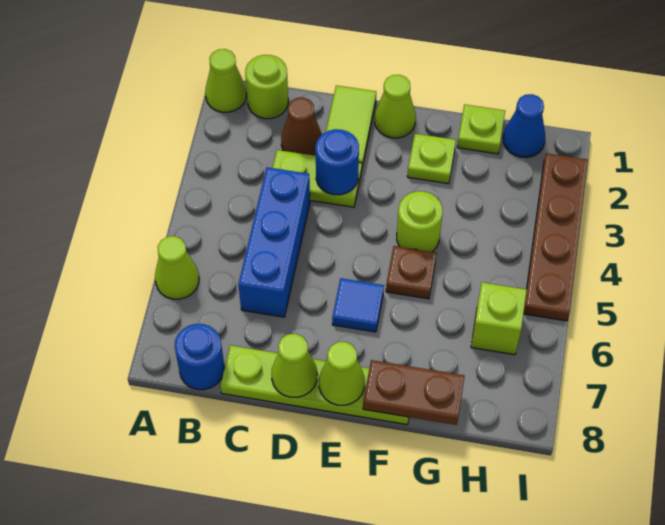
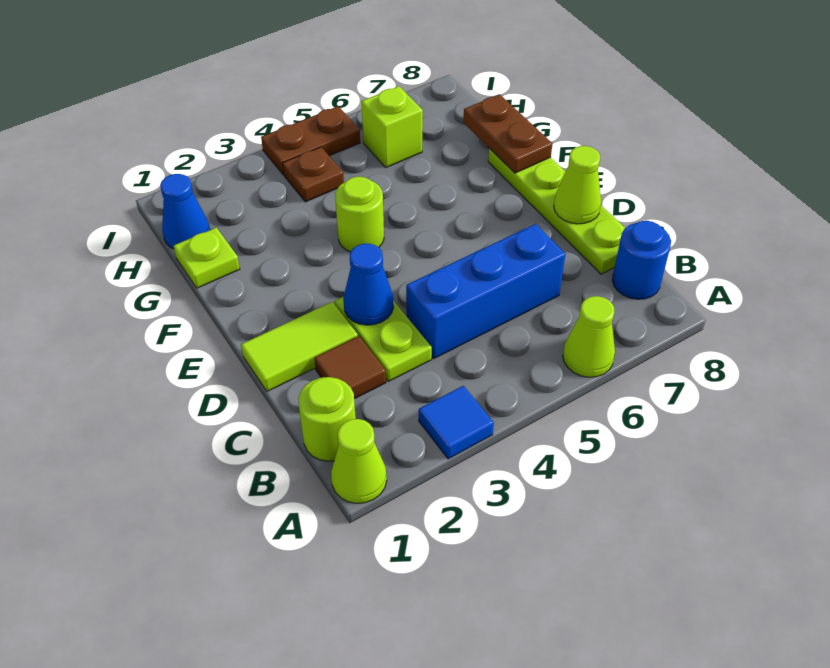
brown 1x1 cone [281,97,322,156] -> brown 1x1 tile [314,336,386,399]
blue 1x1 round brick [316,129,359,195] -> blue 1x1 cone [343,244,394,325]
lime 1x1 cone [375,75,416,138] -> none
blue 1x1 tile [332,278,384,332] -> blue 1x1 tile moved to [419,386,494,459]
lime 1x1 cone [319,342,365,405] -> none
lime 1x1 plate [407,134,456,184] -> none
brown 1x1 plate [386,246,437,299] -> brown 1x1 plate moved to [283,147,344,202]
brown 1x4 plate [524,153,588,321] -> brown 1x2 plate [261,106,360,175]

